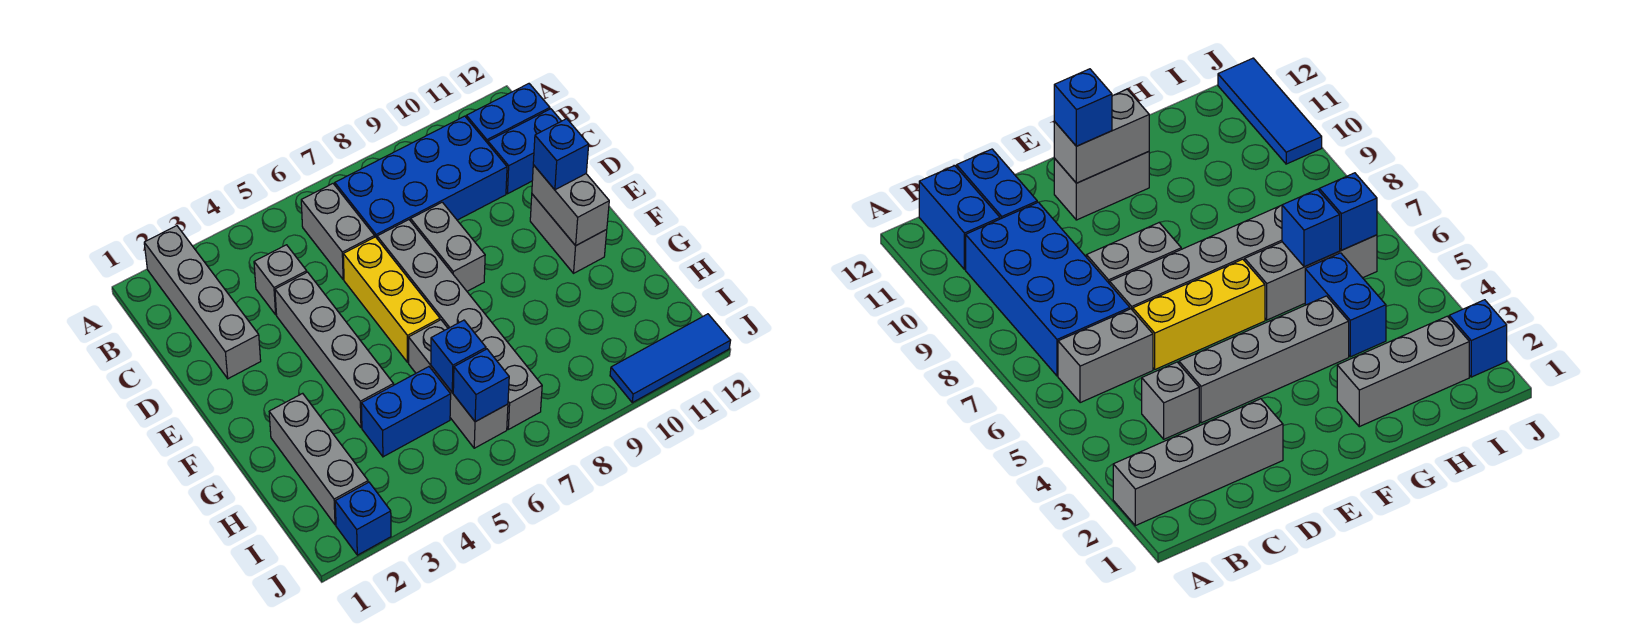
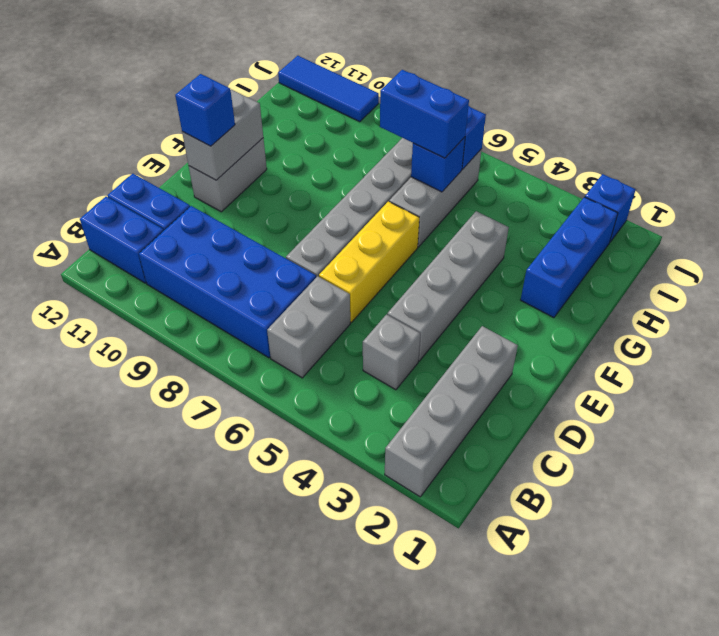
grey 1x2 brick [411,202,485,291] -> none
grey 1x3 brick [269,393,368,525] -> blue 1x3 brick [521,197,618,318]
blue 1x2 brick [361,367,451,457] -> blue 1x2 brick moved to [380,70,469,158]

